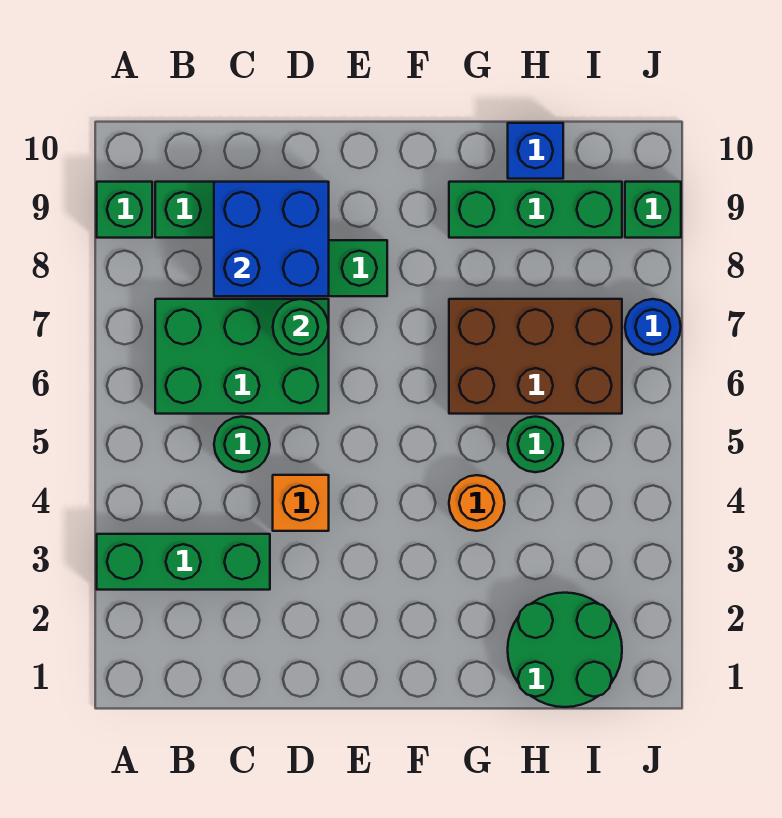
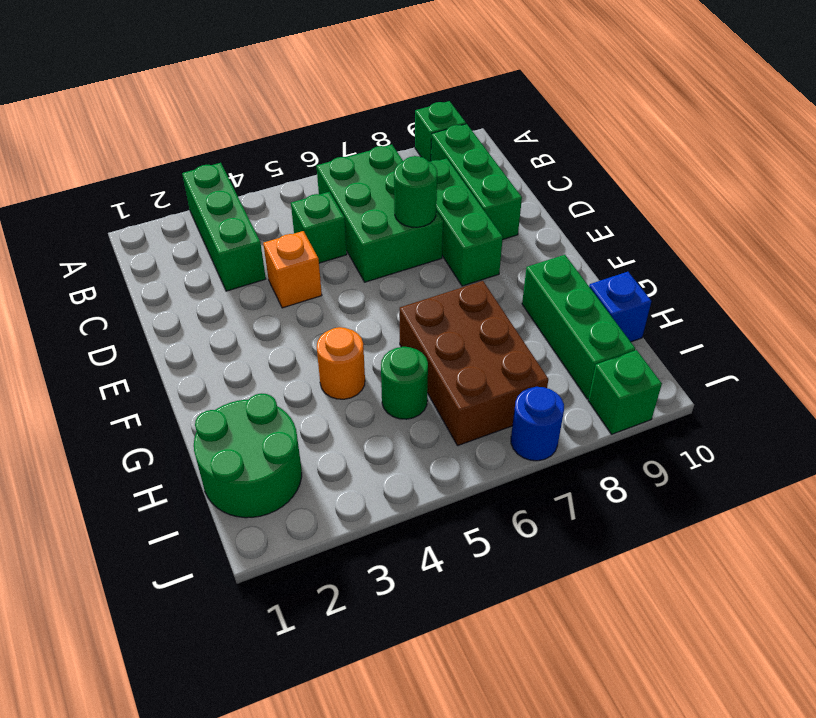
green 1x1 round brick [214,417,270,472] -> green 1x1 brick [291,192,347,263]
blue 2x2 brick [214,182,329,296] -> none

